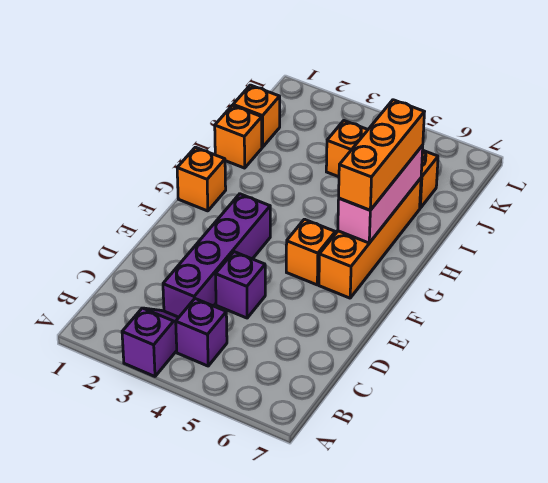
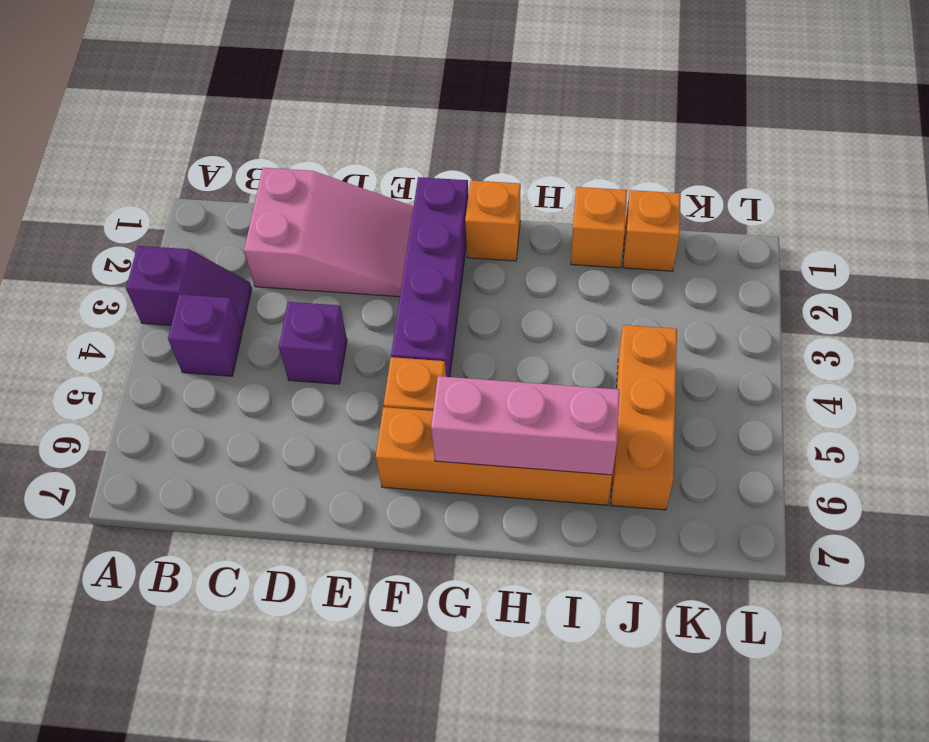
none -> pink 2x3 slope [244,168,413,297]
purple 1x4 brick [163,194,270,317] -> purple 1x4 brick turned to [391,177,469,377]
orange 1x3 brick [339,100,424,210] -> none

